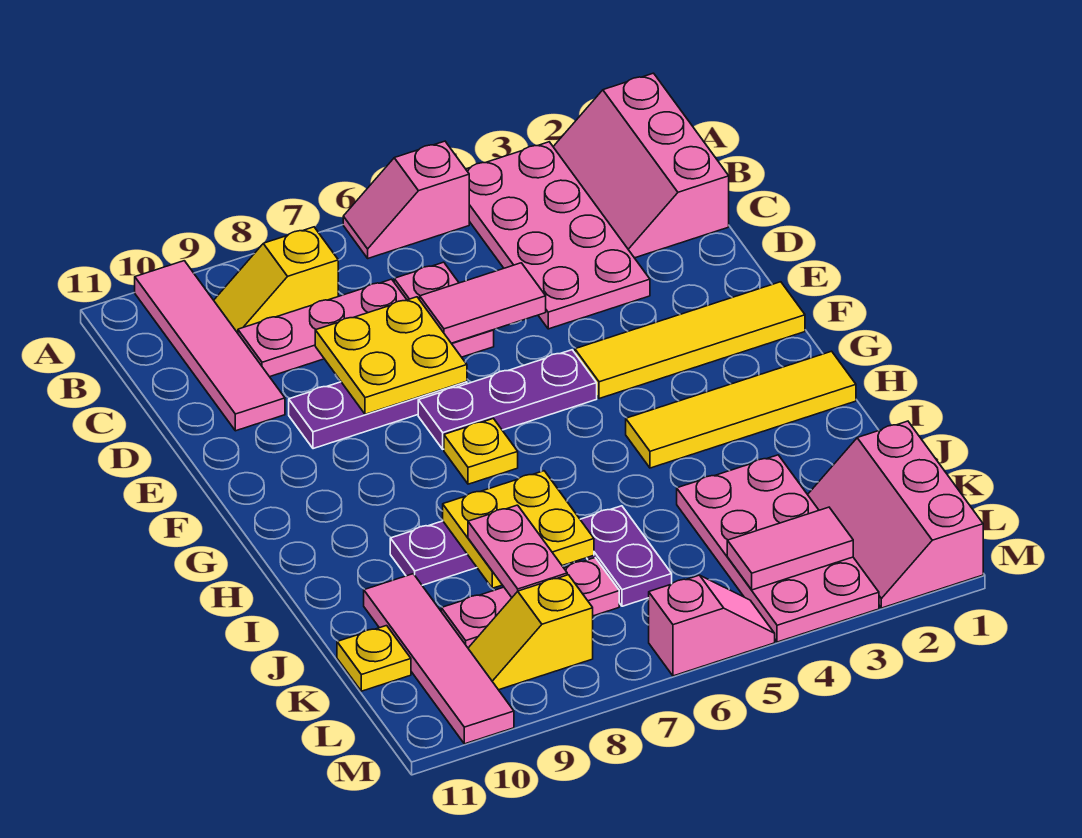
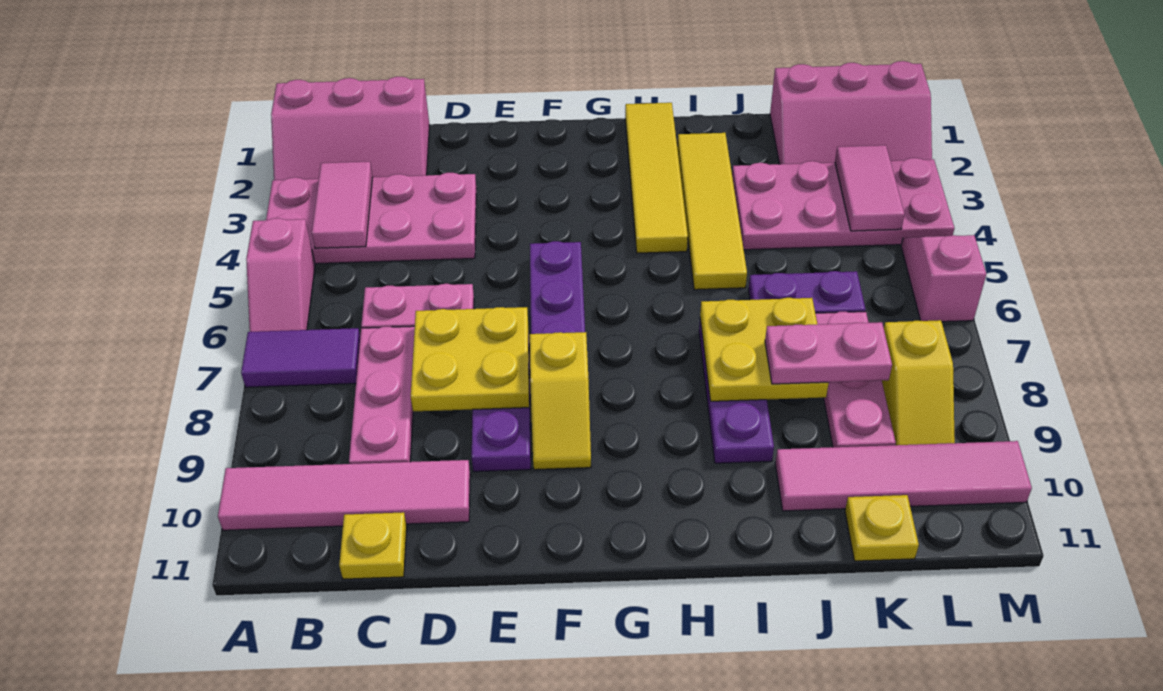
none -> purple 1x2 tile [241,328,360,387]
yellow 1x2 slope [214,227,338,333] -> yellow 1x2 slope moved to [530,332,591,470]
pink 1x2 tile [420,263,546,343] -> pink 1x2 tile moved to [312,162,373,248]
yellow 1x4 tile [575,282,805,399] -> yellow 1x4 tile moved to [677,133,747,290]
yellow 1x1 plate [444,418,518,484] -> yellow 1x1 plate moved to [339,512,407,579]

